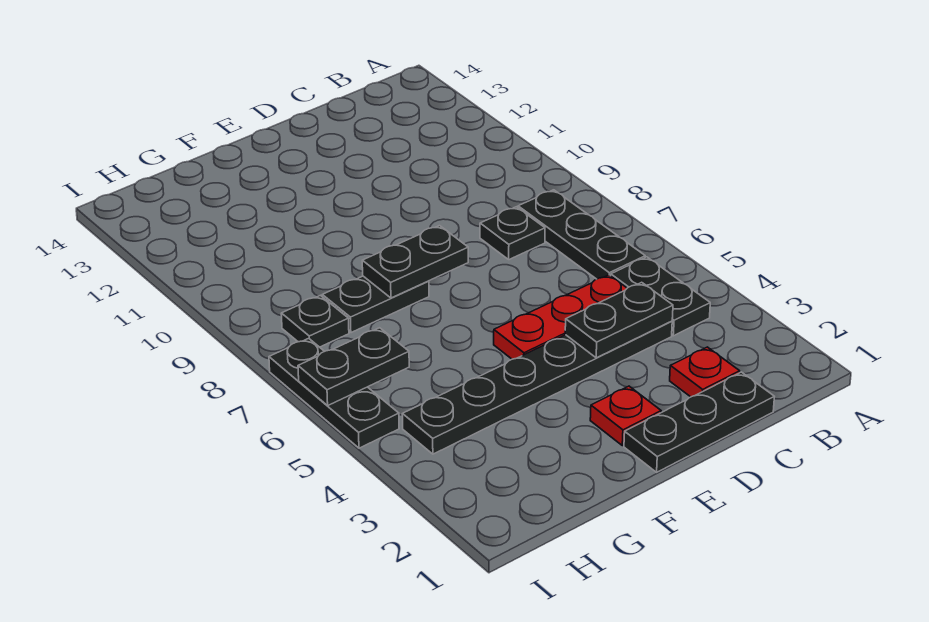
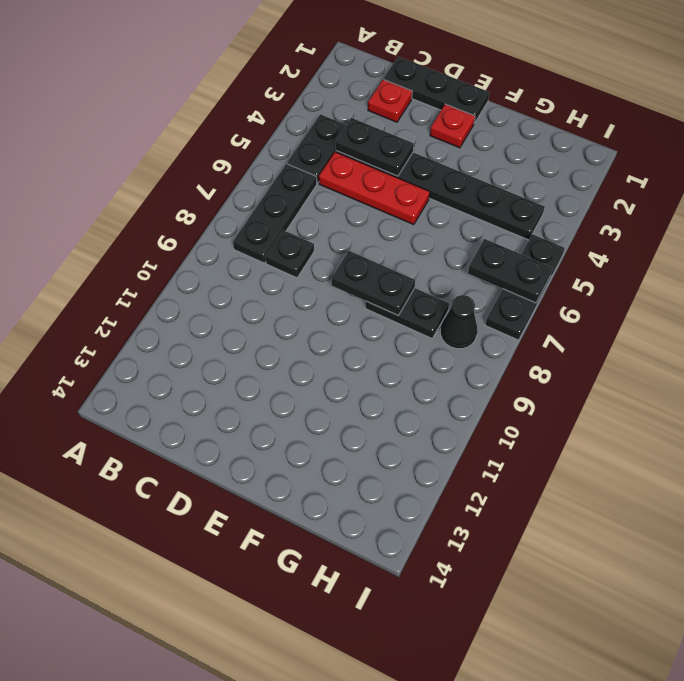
black 1x1 plate [281,295,349,347] -> black 1x1 cone [440,295,478,349]

